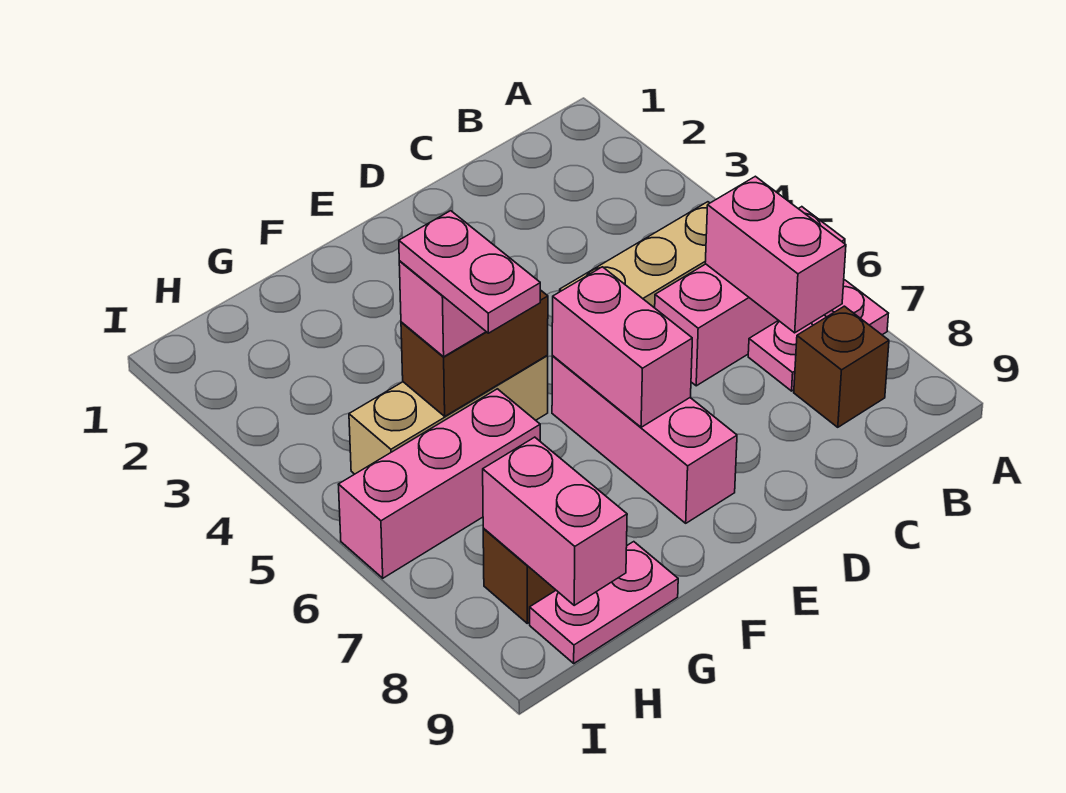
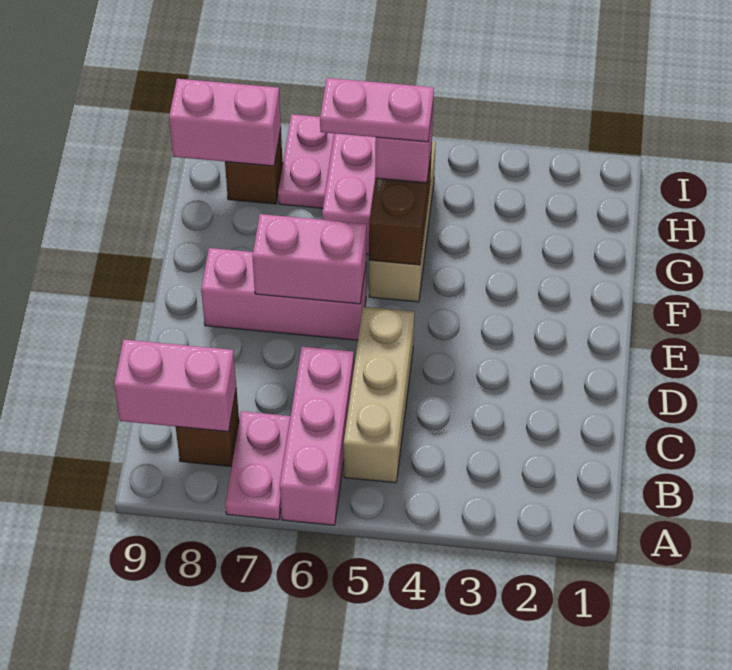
pink 1x2 brick [705,176,846,333] -> pink 1x2 brick moved to [114,340,236,432]
pink 1x2 plate [530,542,678,663] -> pink 1x2 plate moved to [278,114,335,208]

